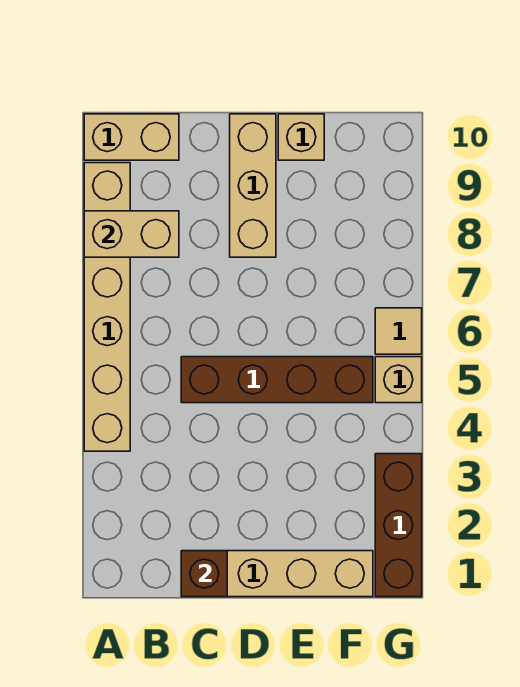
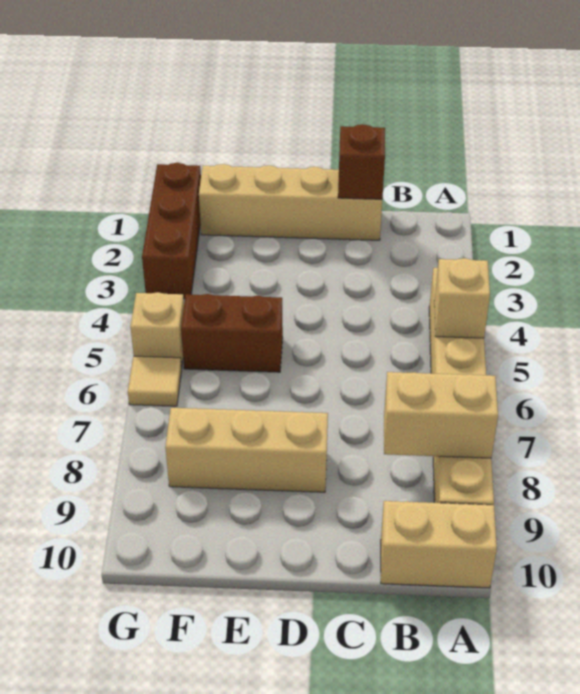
brown 1x4 brick [181,357,373,403] -> brown 1x2 brick [181,294,283,372]
tan 1x3 brick [230,114,276,257] -> tan 1x3 brick turned to [165,408,328,492]
tan 1x1 brick [278,114,324,160] -> tan 1x1 brick moved to [434,258,490,338]

